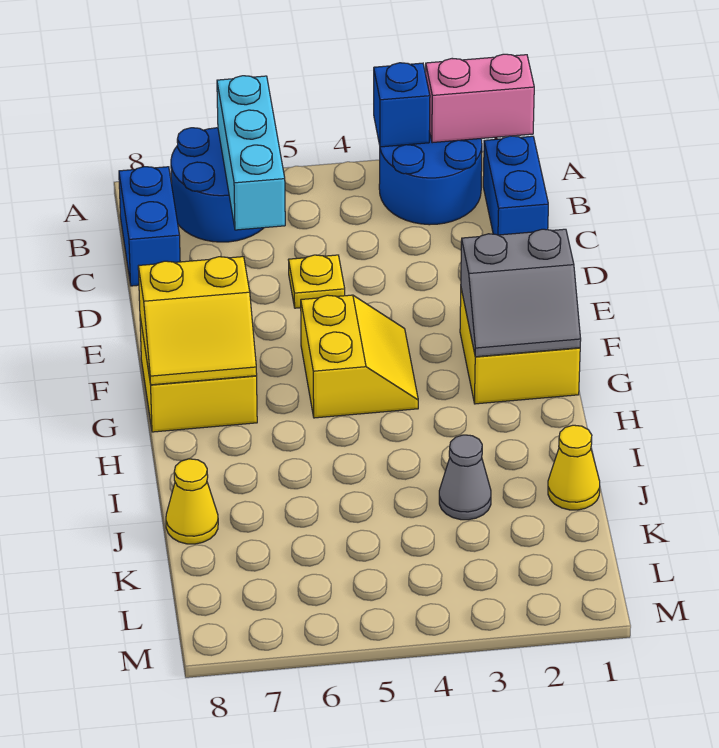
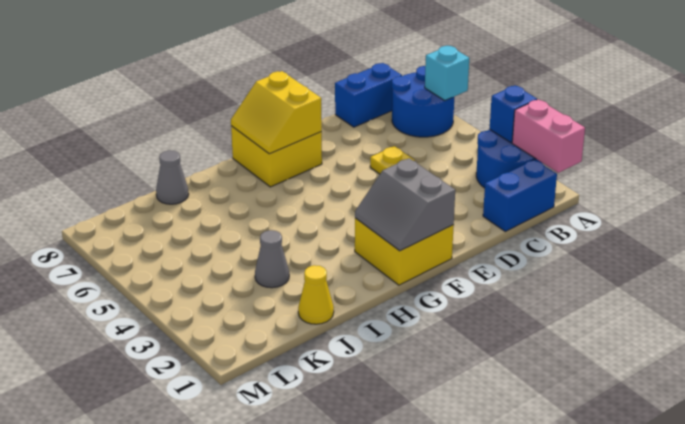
cyan 1x3 brick [217,76,285,230] -> cyan 1x1 brick [425,46,469,100]
yellow 2x2 slope [301,295,418,418] -> none
yellow 1x1 cone [166,459,218,544] -> grey 1x1 cone [156,150,189,204]

